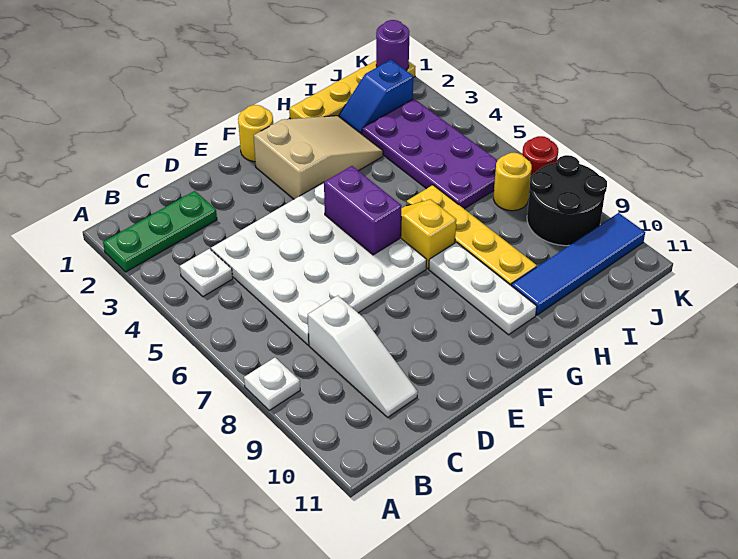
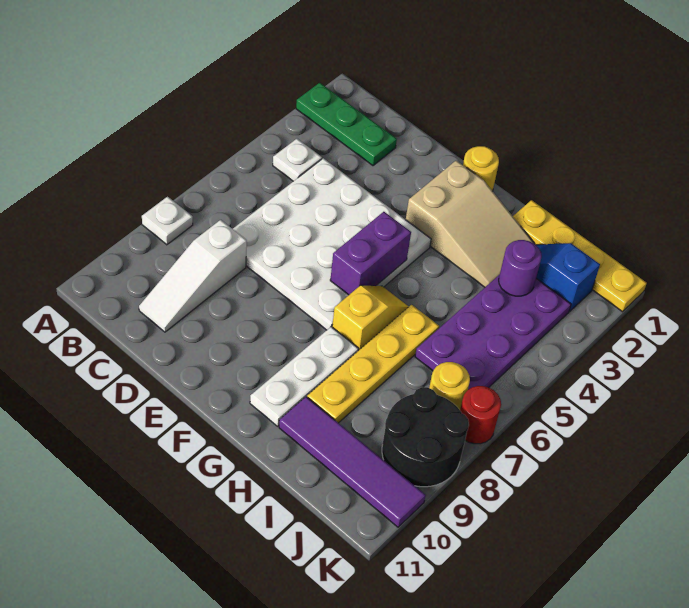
blue 1x4 tile [511,213,645,315] -> purple 1x4 tile [279,397,426,527]
purple 1x1 round brick [376,20,409,70] -> purple 1x1 round brick moved to [499,240,542,296]

